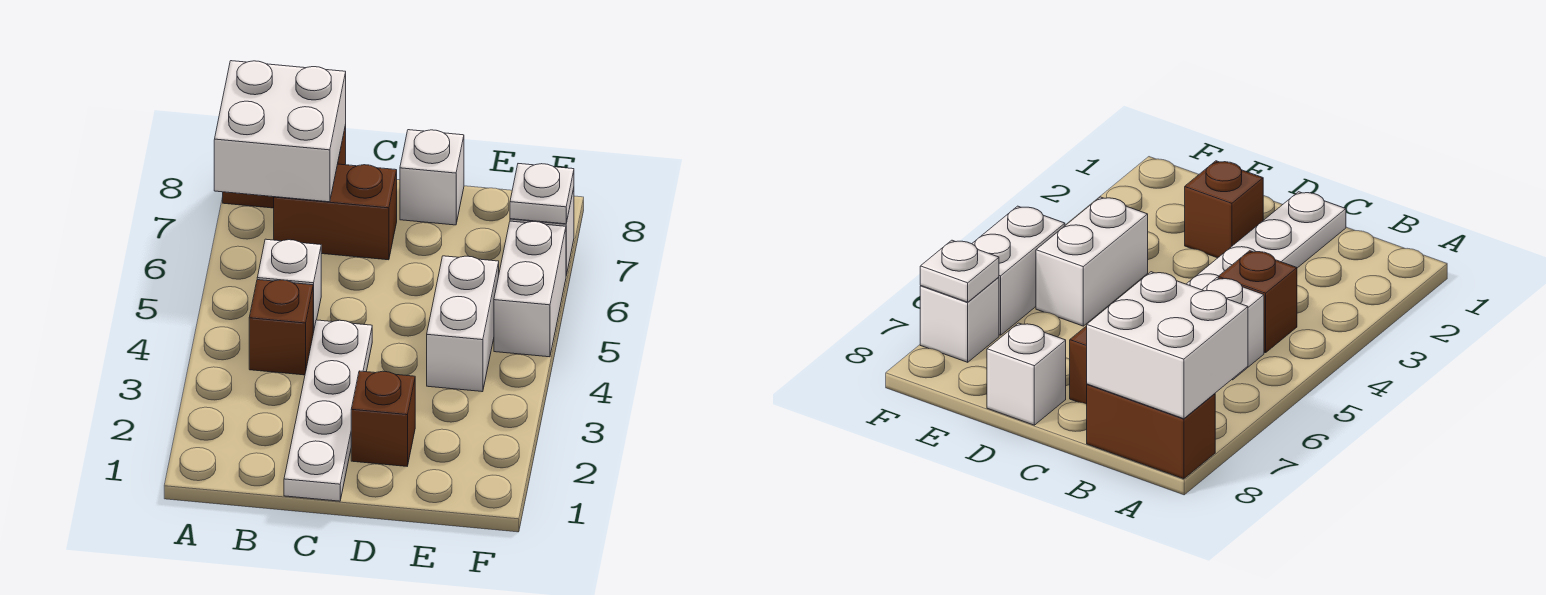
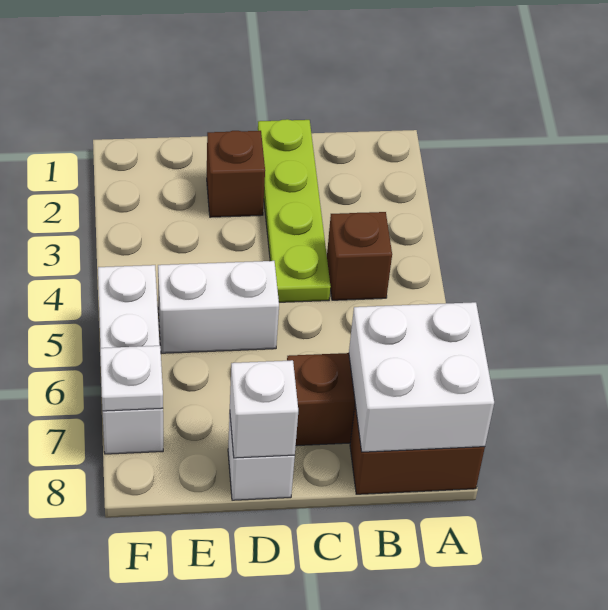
white 1x1 brick [257,239,321,333] -> white 1x1 brick moved to [230,360,298,458]
white 1x4 plate [284,320,372,501] -> lime 1x4 plate [258,119,331,302]
white 1x2 brick [427,256,499,392] -> white 1x2 brick turned to [158,261,279,353]

